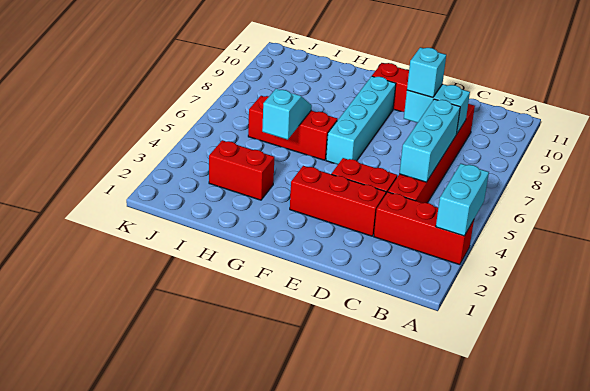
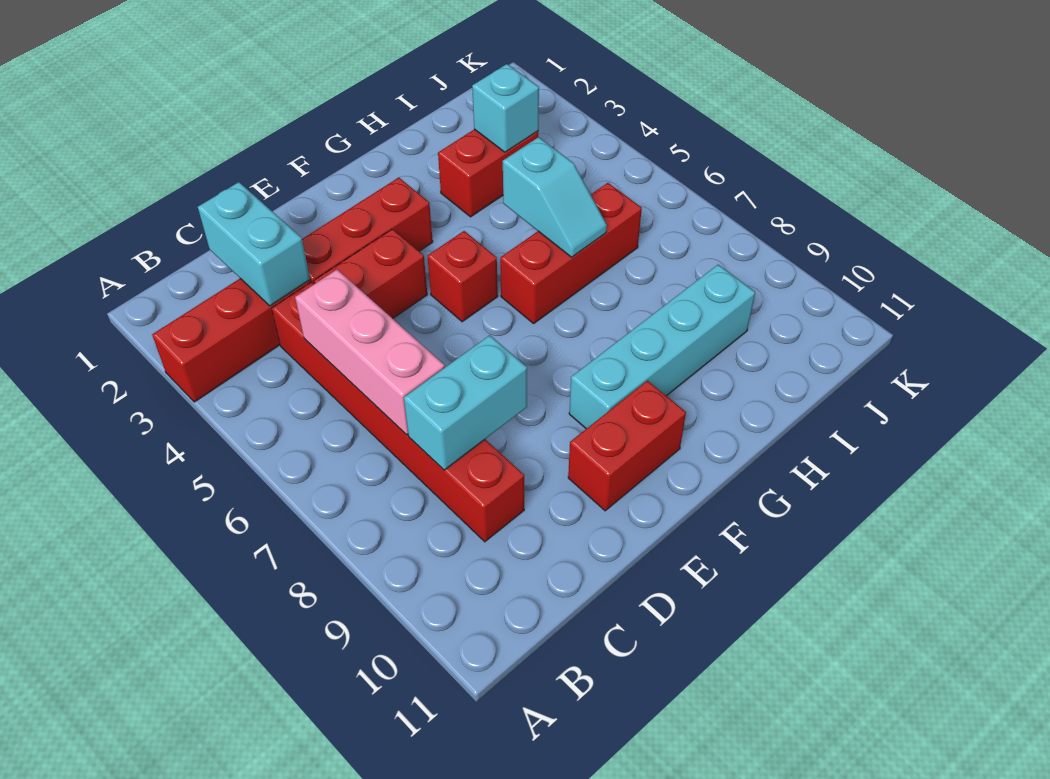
cyan 1x2 brick [436,164,489,236] -> cyan 1x2 brick moved to [198,182,310,306]
cyan 1x3 brick [399,99,460,182] -> pink 1x3 brick [295,270,445,435]
cyan 1x1 brick [407,47,446,98] -> cyan 1x1 brick moved to [472,64,539,152]
none -> red 1x1 brick [427,231,498,322]
cyan 1x4 brick [326,76,396,164] -> cyan 1x4 brick turned to [569,265,755,429]

